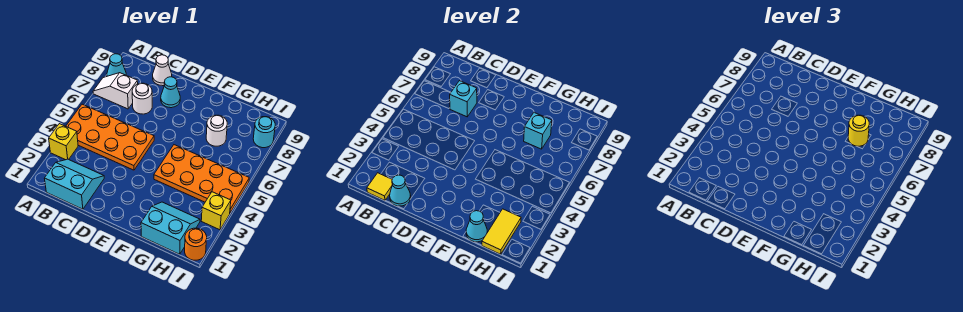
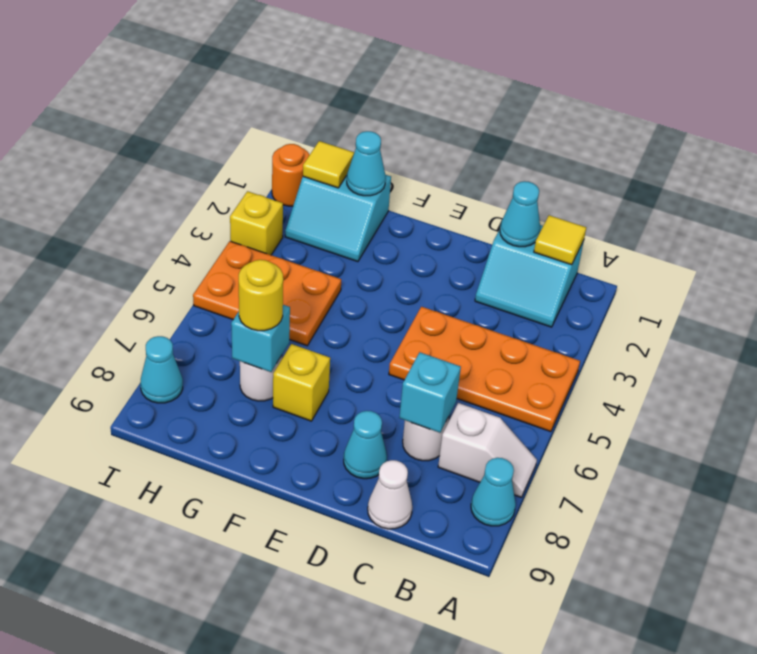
yellow 1x1 brick [49,124,78,160] -> yellow 1x1 brick moved to [273,344,330,421]
orange 2x4 plate [154,145,249,213] -> orange 2x3 plate [193,241,341,346]
yellow 1x2 tile [482,209,521,254] -> yellow 1x1 tile [303,141,354,188]
cyan 1x1 round brick [253,117,275,148] -> cyan 1x1 cone [140,336,183,403]

